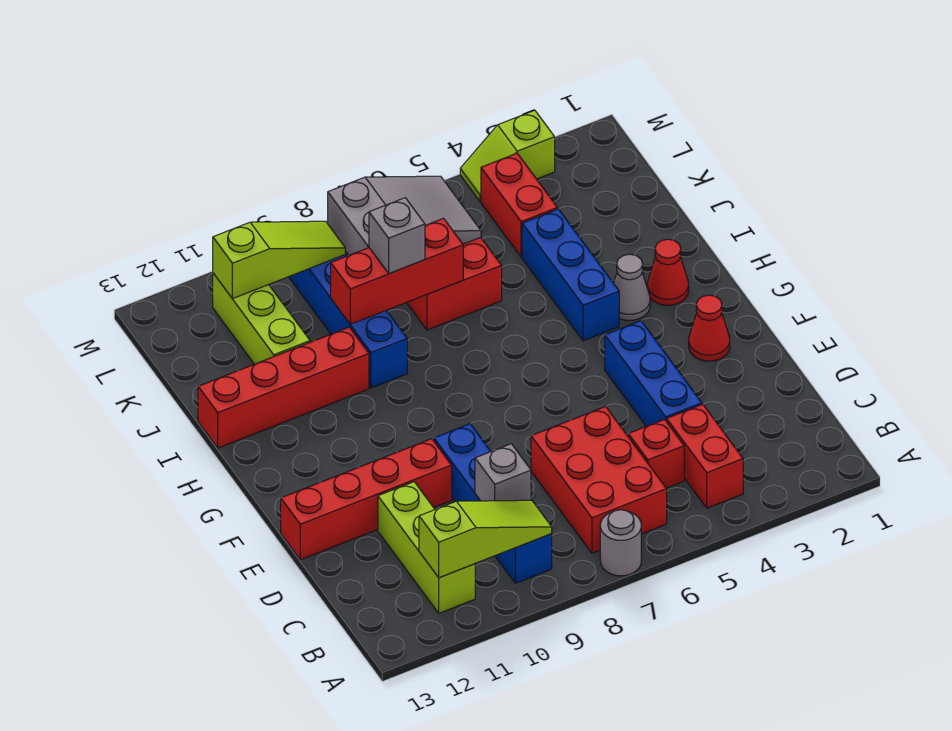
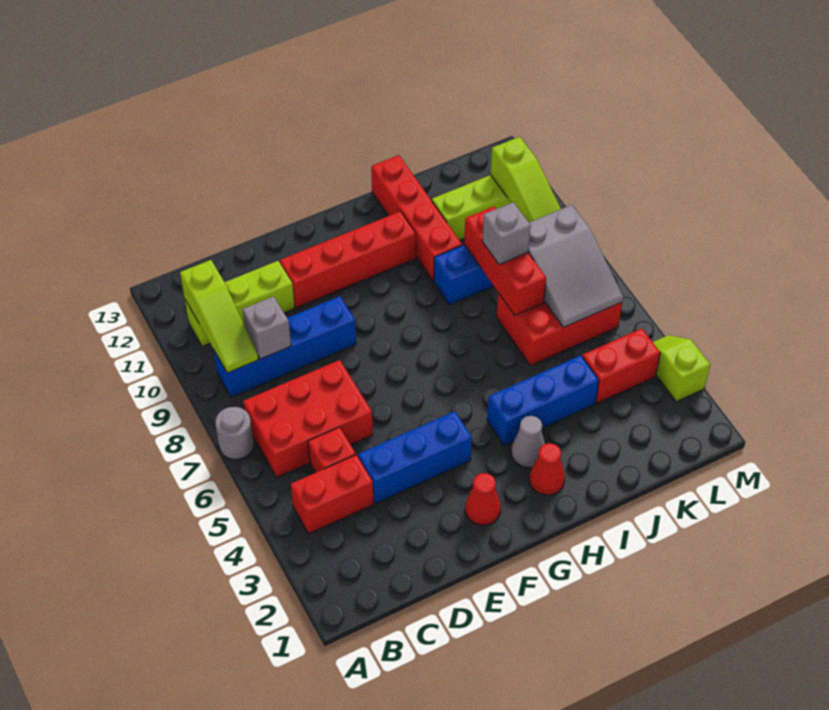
red 1x4 brick [281,439,452,560] -> red 1x4 brick turned to [280,211,416,308]

